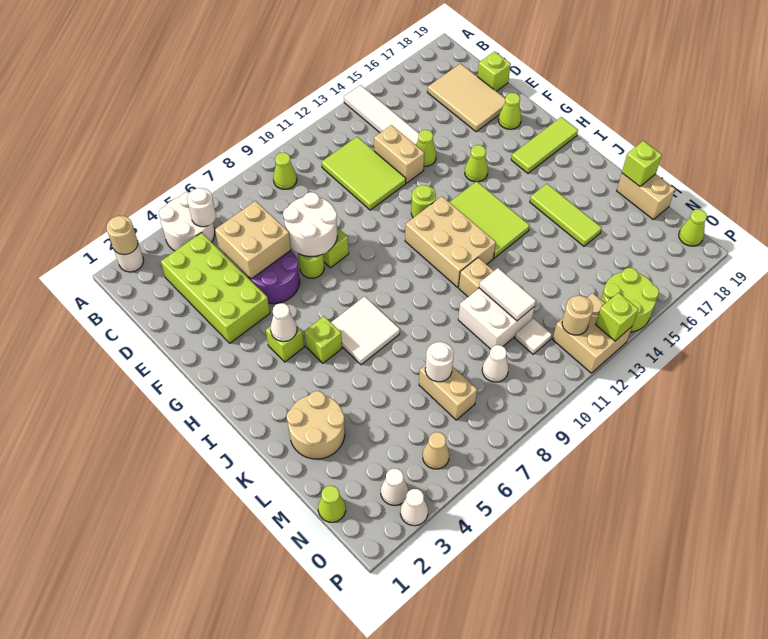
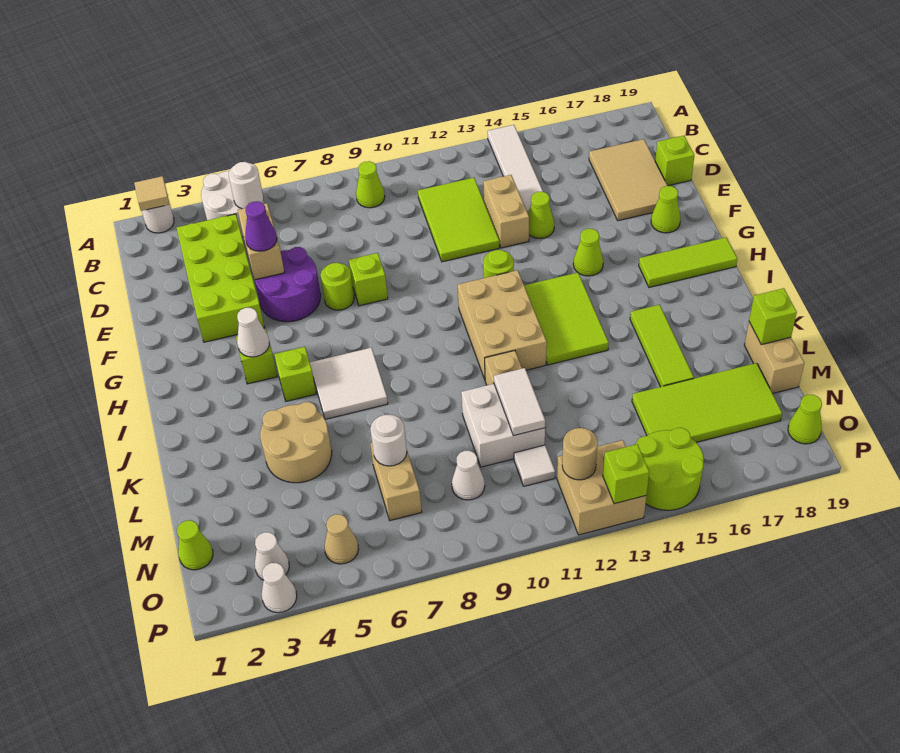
tan 1x1 round brick [106,216,138,255] -> tan 1x1 tile [134,176,170,211]
tan 2x2 brick [215,201,291,279] -> tan 1x2 brick [238,203,285,280]
none -> purple 1x1 cone [245,201,277,251]
white 2x2 round brick [283,192,337,256] -> none
tan 2x2 round brick [287,391,345,459] -> tan 2x2 round brick moved to [260,402,332,483]
none -> lime 2x4 tile [632,363,782,442]

